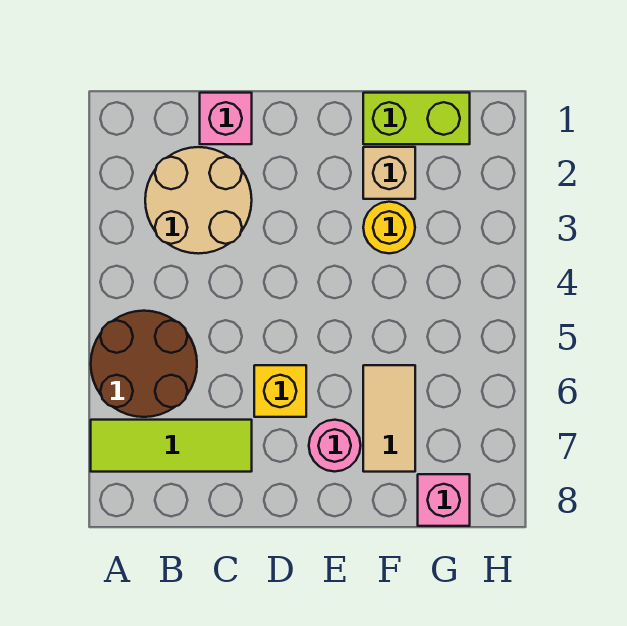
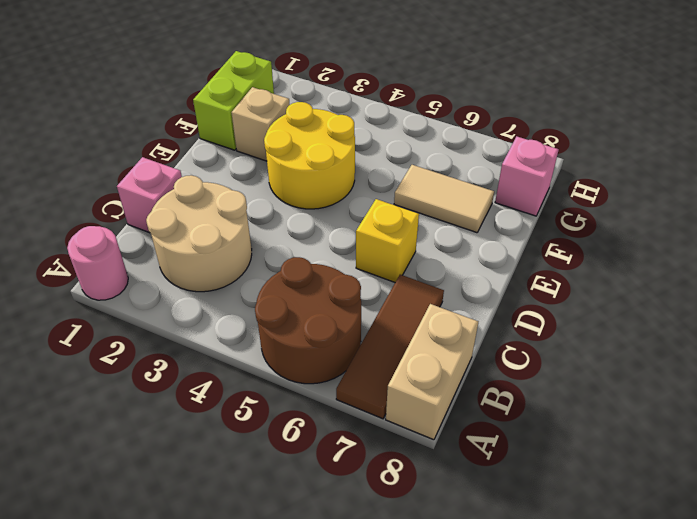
lime 1x3 tile [91,420,252,472] -> brown 1x3 tile [336,275,444,419]
none -> tan 1x2 brick [386,304,478,440]
pink 1x1 round brick [309,420,361,472] -> pink 1x1 round brick moved to [67,226,128,300]
yellow 1x1 round brick [363,202,415,253] -> yellow 2x2 round brick [264,102,355,209]

